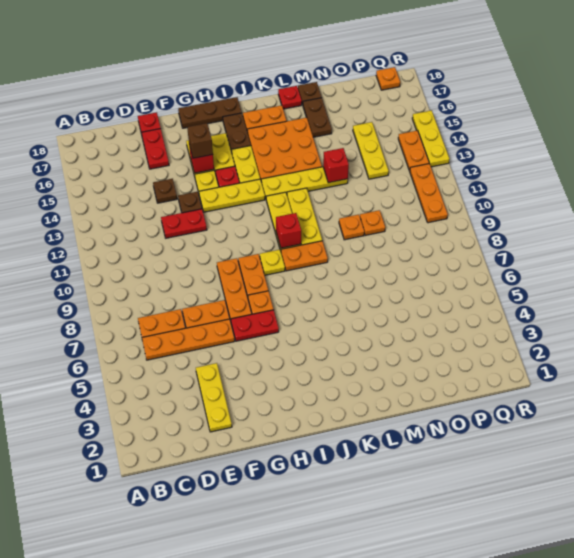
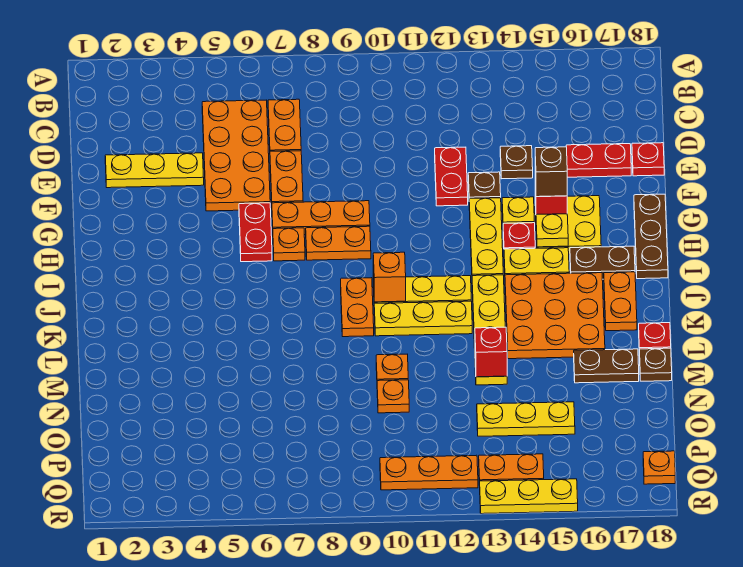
orange 1x4 plate [142,319,235,360] -> orange 2x4 plate [202,100,270,211]
yellow 1x1 plate [260,250,285,275] -> yellow 1x1 plate moved to [536,214,568,247]
red 1x1 brick [276,213,301,248] -> orange 1x1 brick [373,252,406,302]

